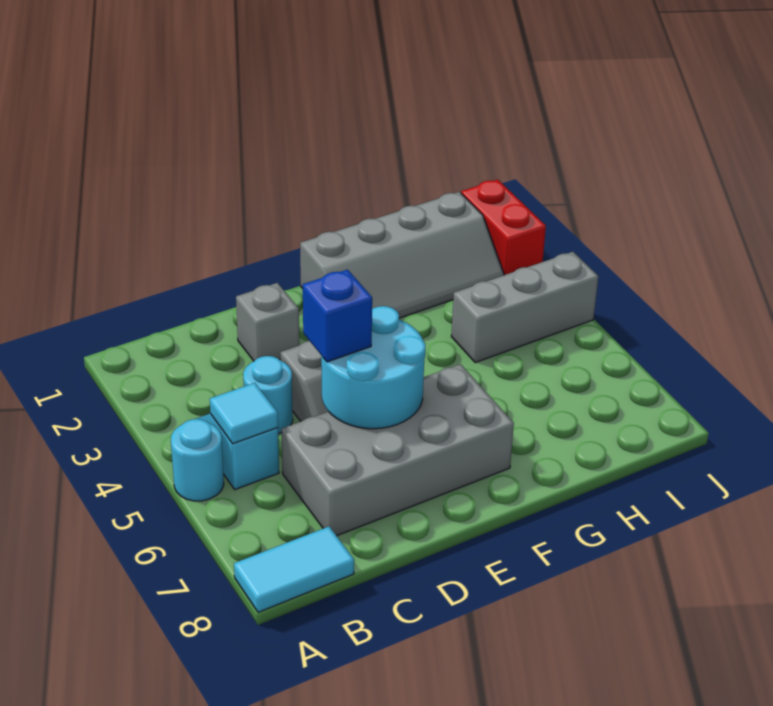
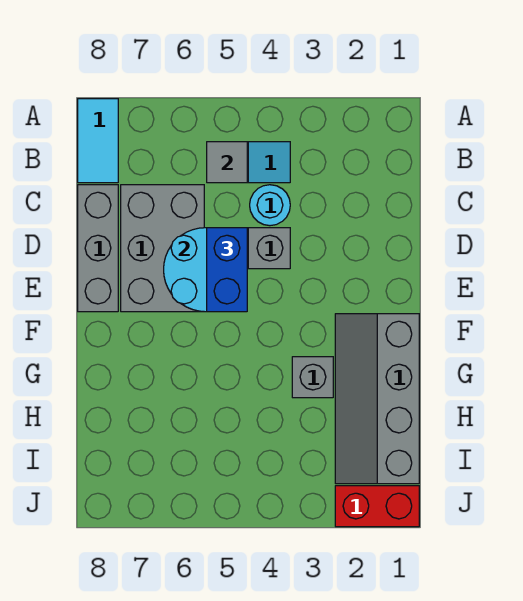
cyan 1x1 round brick [171,419,224,501] -> none
cyan 1x1 tile [210,383,278,444] -> grey 1x1 tile [207,142,247,183]
grey 2x4 brick [281,364,514,536] -> grey 2x3 brick [121,185,204,312]
grey 1x1 brick [236,283,299,361] -> grey 1x1 brick moved to [292,357,333,398]
blue 1x1 brick [303,270,372,362] -> blue 1x2 brick [207,228,247,312]
grey 1x3 brick [451,252,598,363] -> grey 1x3 brick moved to [78,185,118,312]

